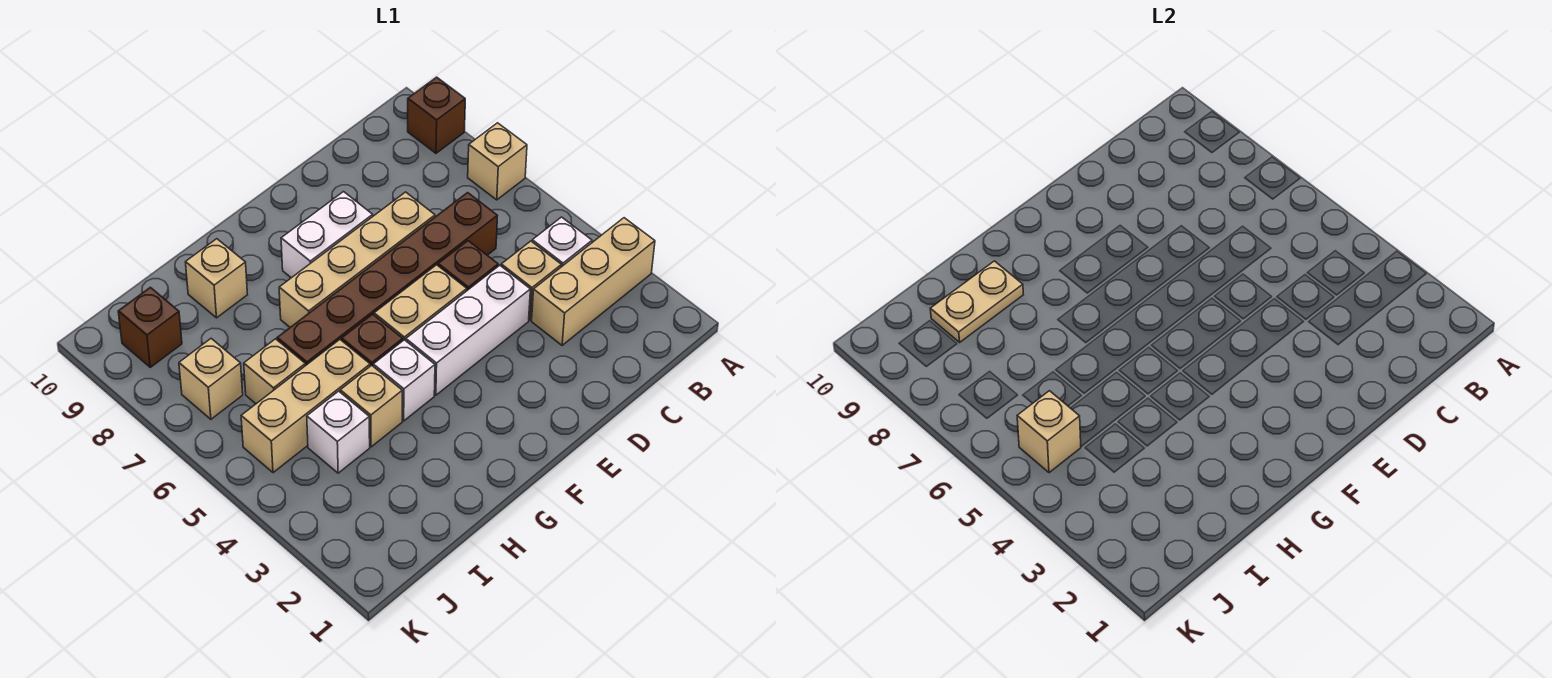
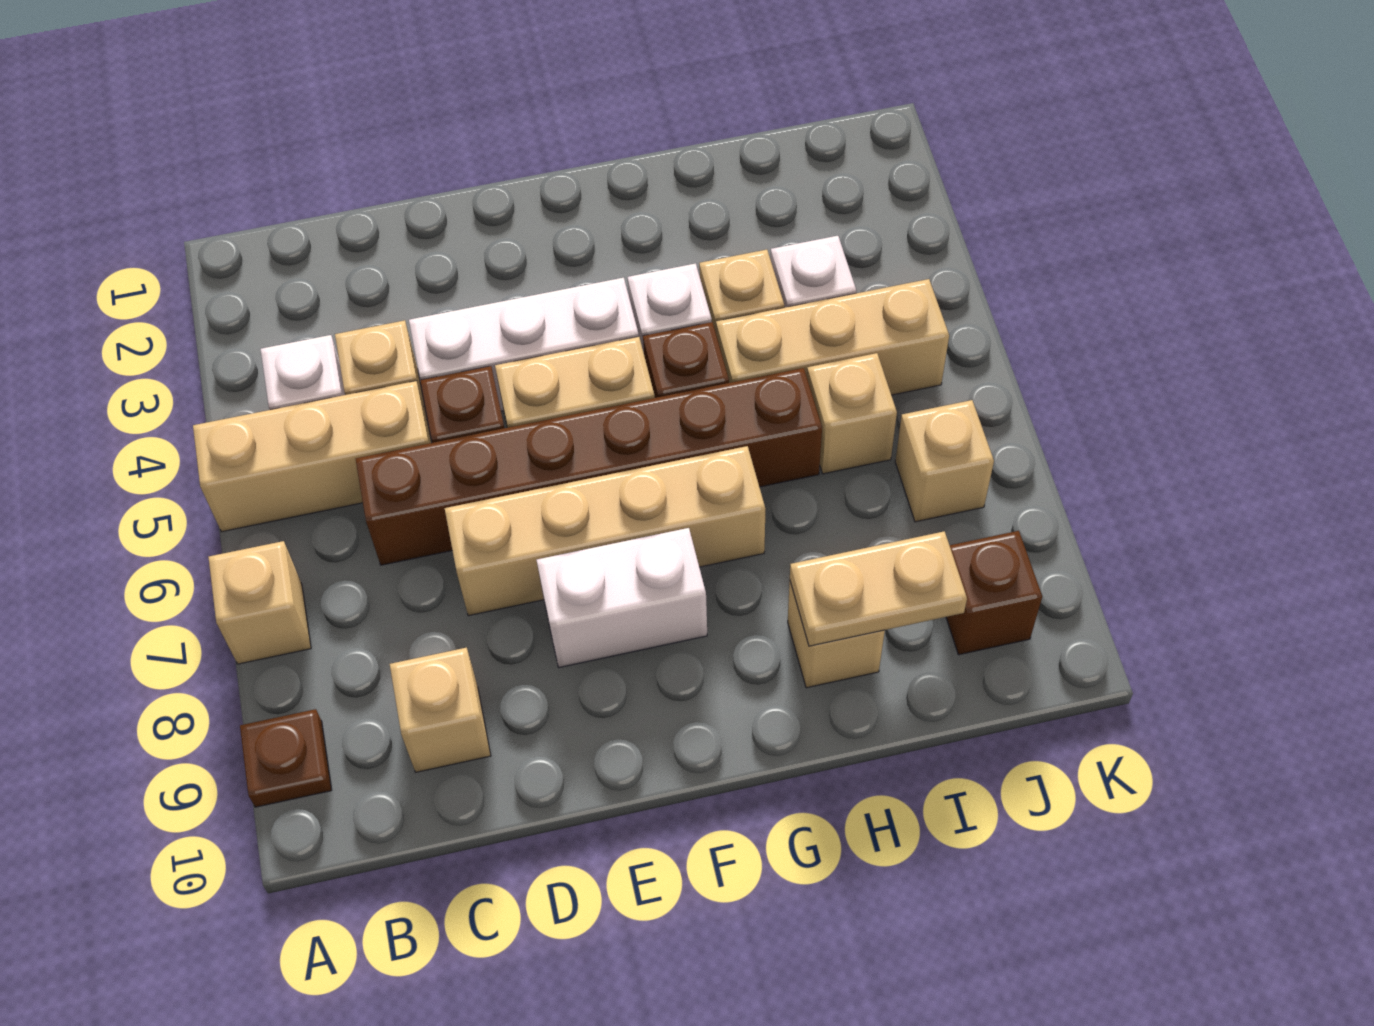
tan 1x3 brick [532,218,655,345] -> tan 1x3 brick moved to [193,381,431,532]
brown 1x1 brick [408,77,465,153] -> brown 1x1 plate [240,709,332,807]
tan 1x1 brick [1017,391,1081,473] -> tan 1x1 brick moved to [390,648,491,772]

